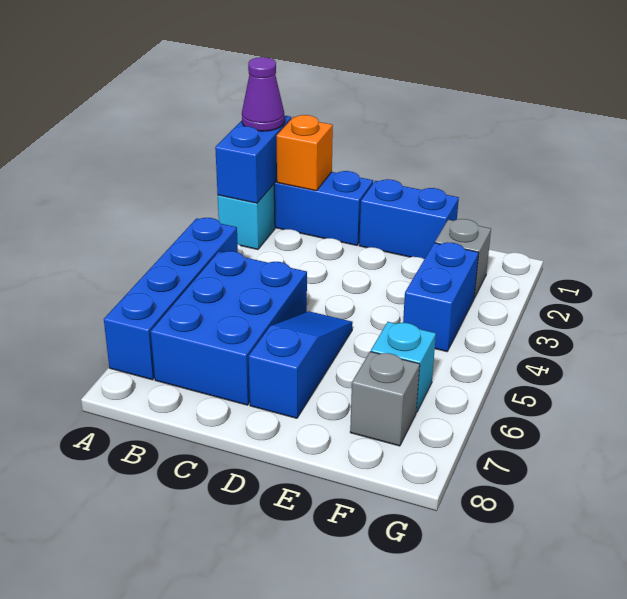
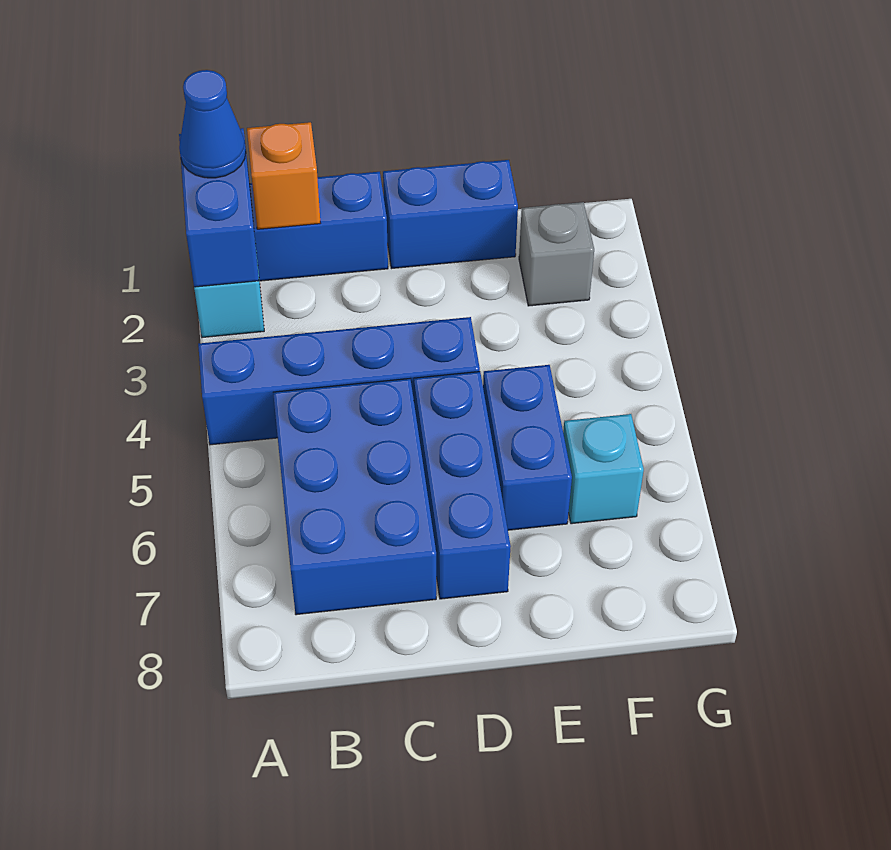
purple 1x1 cone [242,57,285,131] -> blue 1x1 cone [179,70,246,178]
blue 1x4 brick [104,218,238,380] -> blue 1x4 brick turned to [198,317,480,445]
blue 1x3 slope [249,311,353,418] -> blue 1x3 brick [414,372,511,599]
blue 1x2 brick [403,242,479,352] -> blue 1x2 brick moved to [483,365,572,530]
grey 1x1 brick [350,352,420,446] -> none

